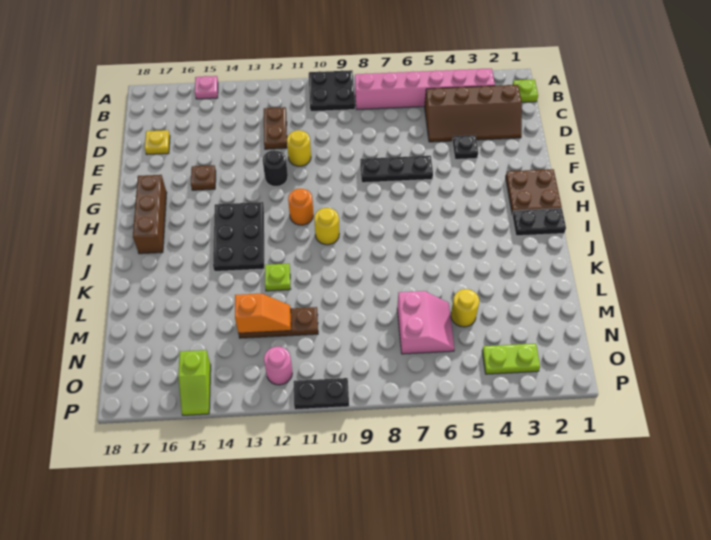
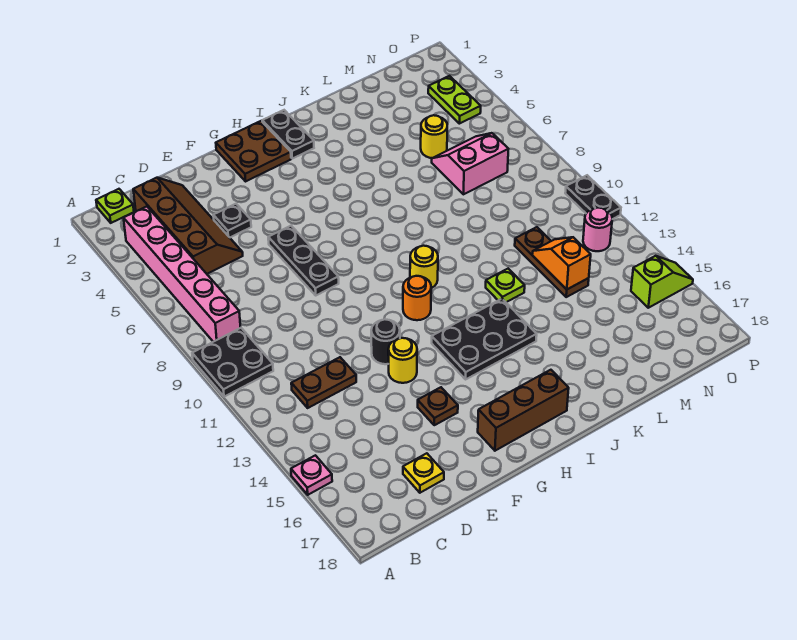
yellow 1x1 round brick [287,130,311,166] -> yellow 1x1 round brick moved to [388,338,417,383]

